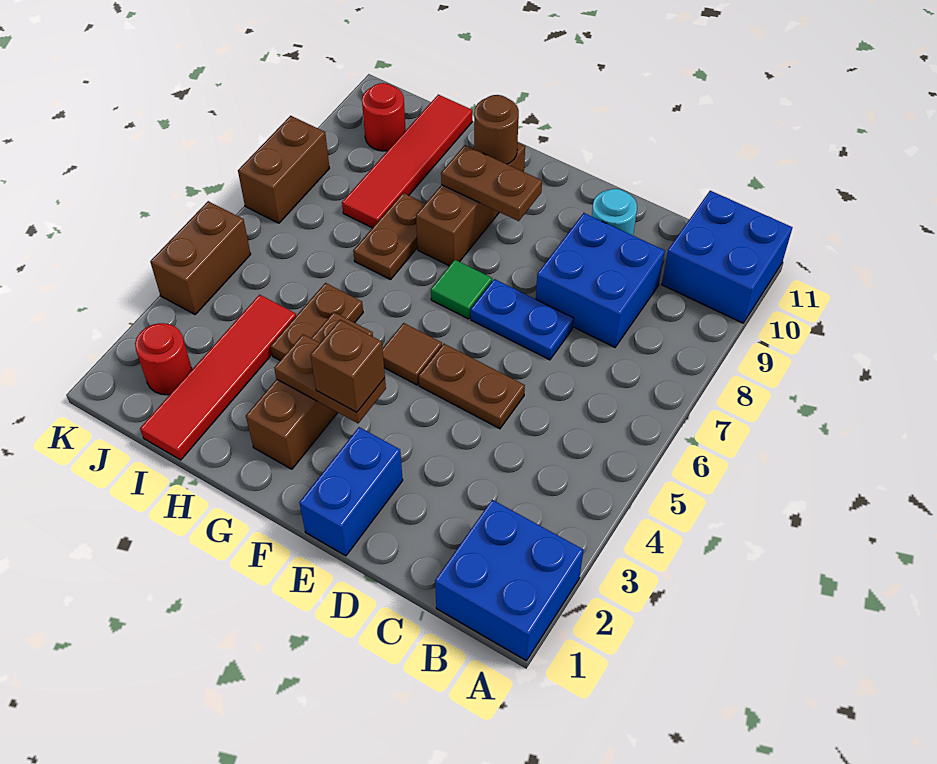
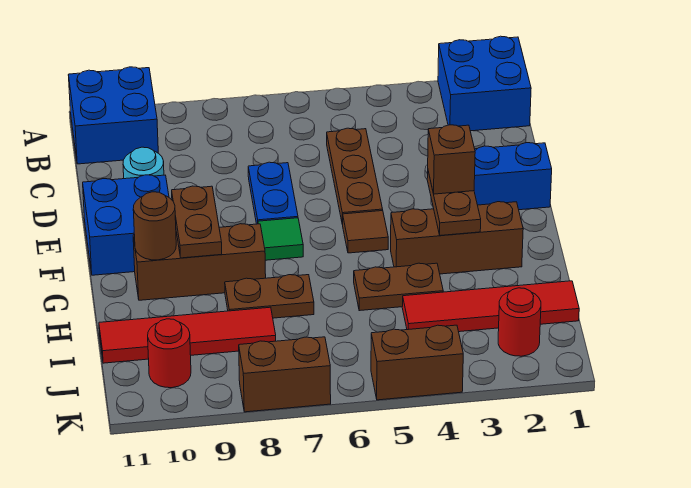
blue 2x2 brick [536,213,665,347] -> blue 2x2 brick moved to [83,175,169,275]
brown 1x2 plate [419,344,525,429] -> brown 1x3 plate [327,128,383,225]

